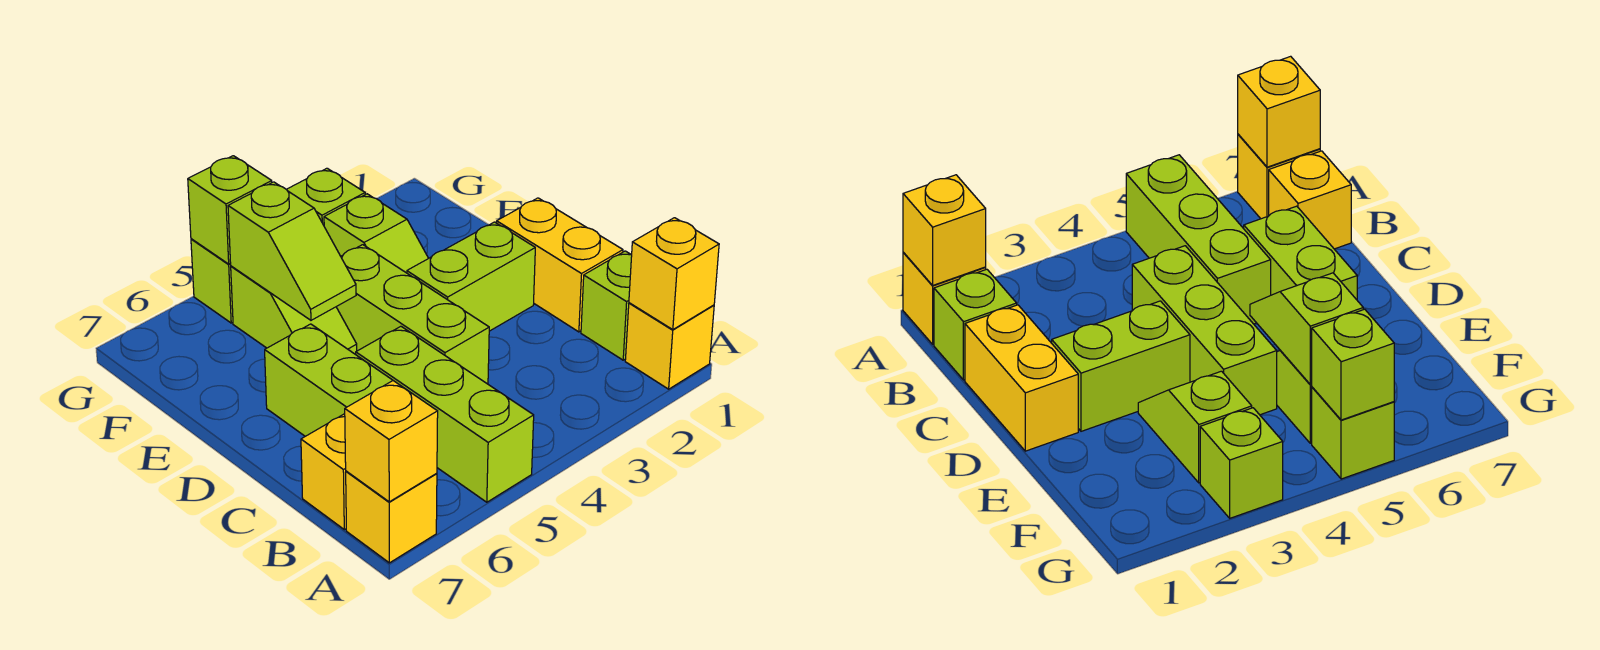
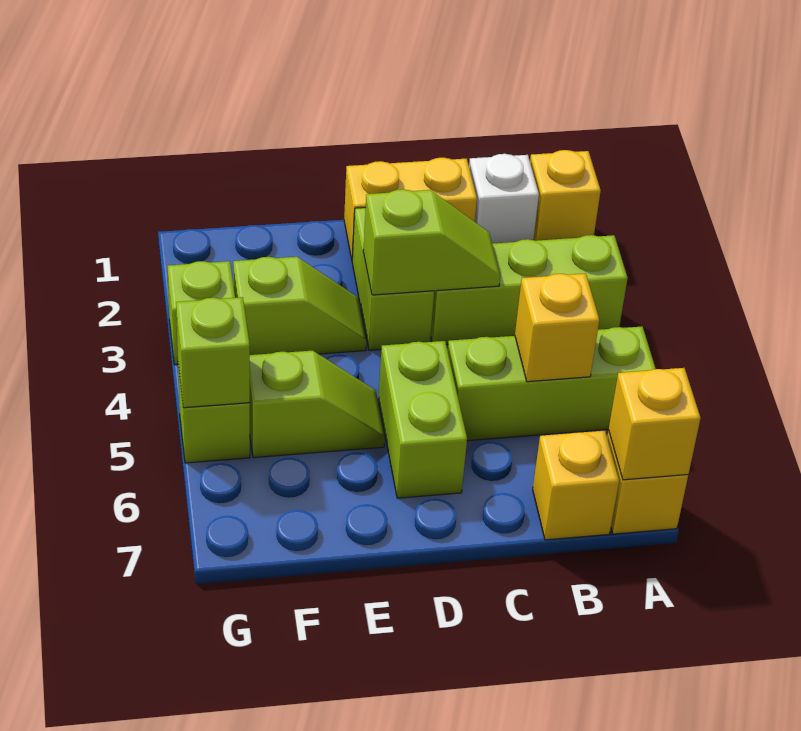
yellow 1x1 brick [629,218,719,330] -> yellow 1x1 brick moved to [515,273,599,382]
lime 1x1 brick [581,251,632,360] -> white 1x1 brick [469,154,539,244]
lime 1x3 brick [337,245,489,384] -> lime 1x3 brick moved to [431,235,628,345]
lime 1x2 brick [265,324,393,436] -> lime 1x2 brick turned to [378,341,467,498]
lime 1x2 slope [228,182,356,320] -> lime 1x2 slope moved to [363,189,500,295]

